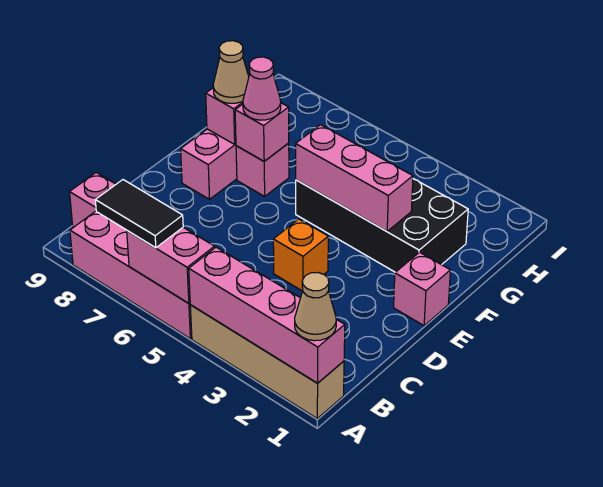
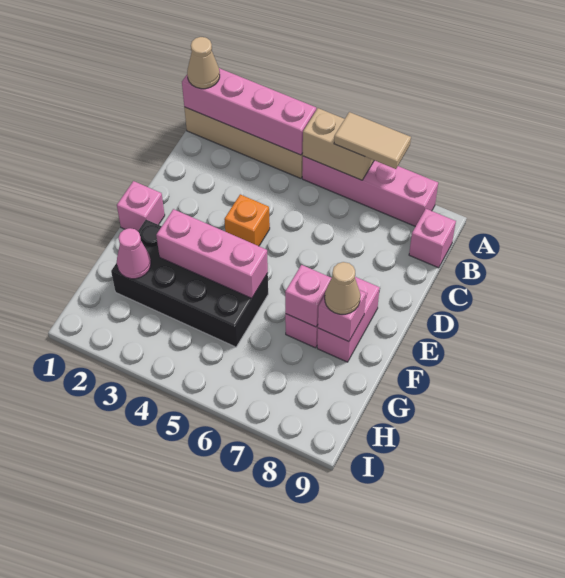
pink 1x2 brick [127,228,215,303] -> tan 1x2 brick [302,108,374,180]
black 1x2 tile [95,180,183,248] -> tan 1x2 tile [334,112,411,169]
pink 1x1 cone [243,57,281,120] -> pink 1x1 cone moved to [117,228,151,279]

